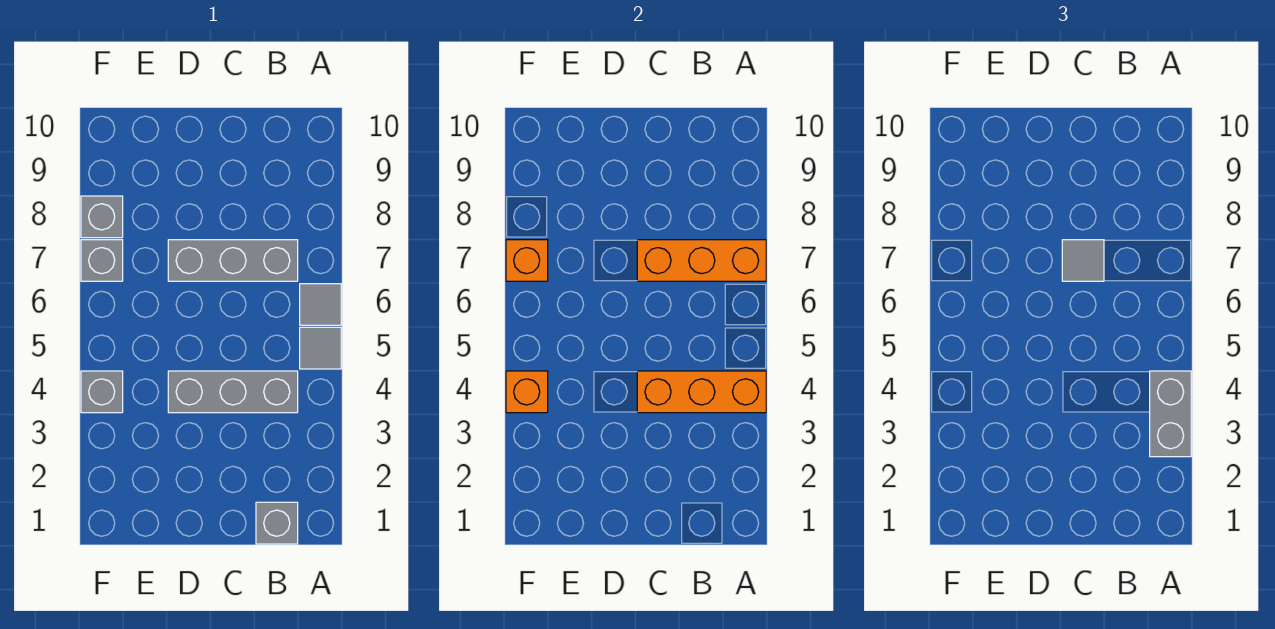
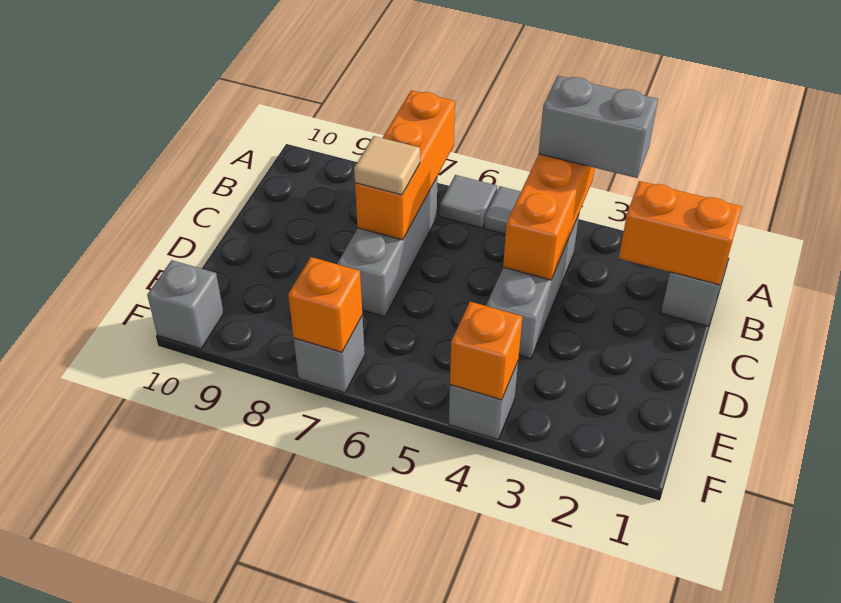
none -> orange 1x2 brick [619,181,742,285]
grey 1x1 tile [1062,240,1104,281] -> tan 1x1 tile [354,136,420,195]
grey 1x1 brick [81,196,123,238] -> grey 1x1 brick moved to [147,260,224,349]

